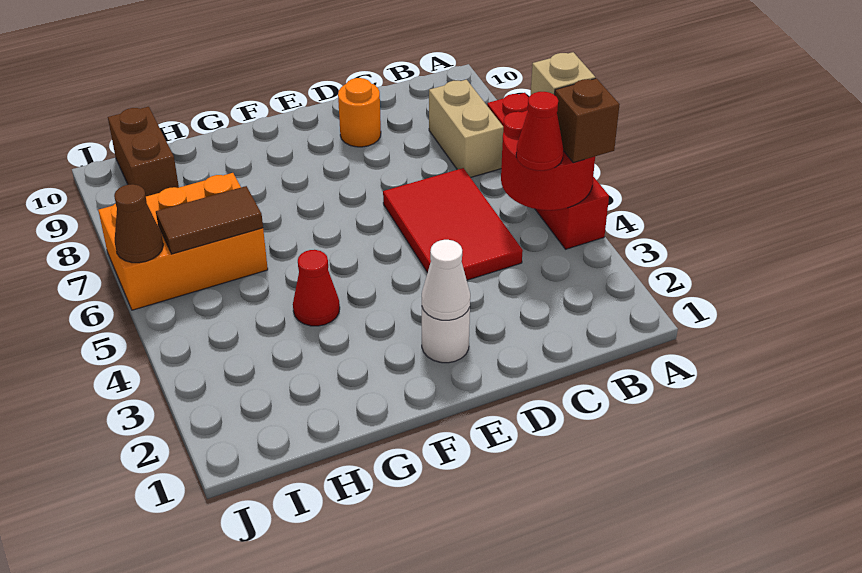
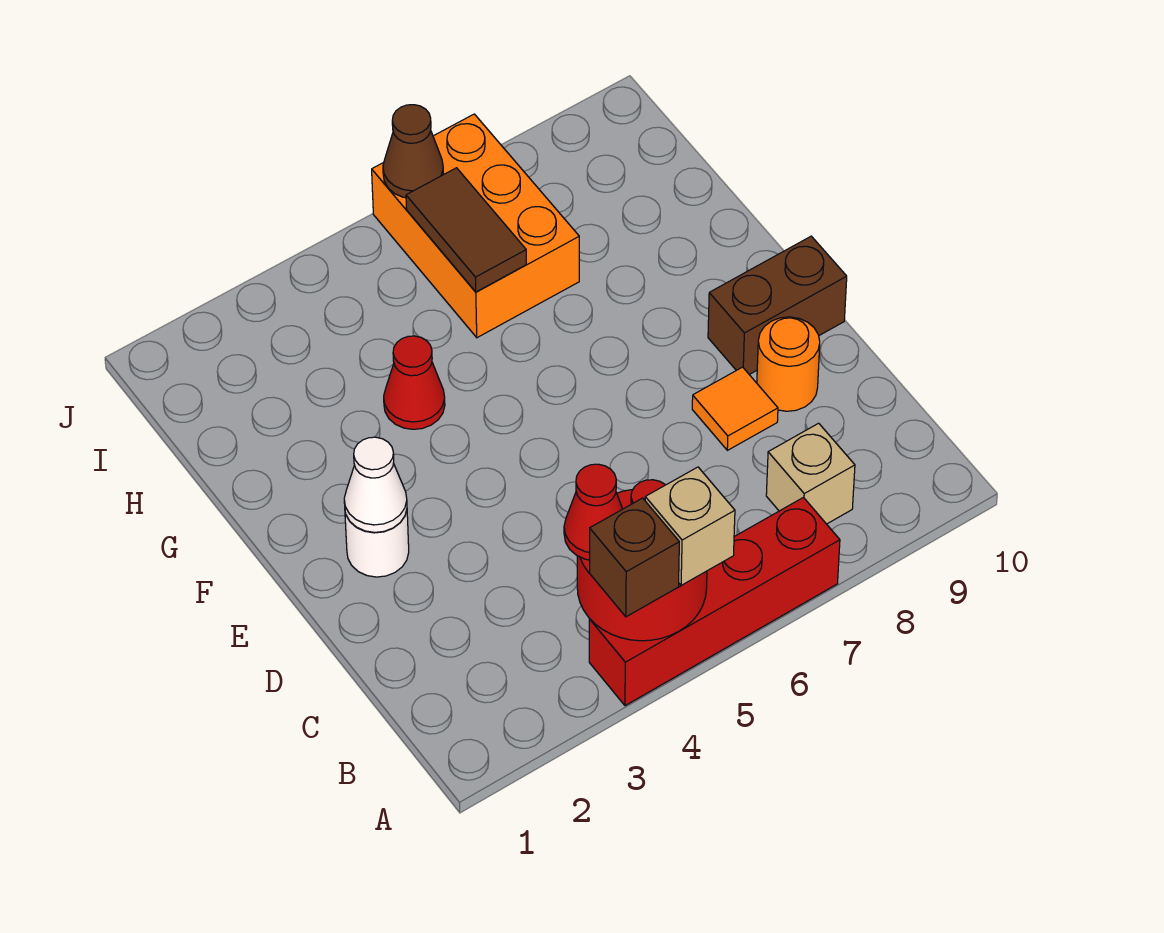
tan 1x2 brick [429,80,503,178] -> tan 1x1 brick [766,423,855,524]
red 2x3 tile [383,168,523,280] -> none
none -> orange 1x1 tile [692,367,778,450]
brown 1x2 brick [108,107,179,196] -> brown 1x2 brick moved to [708,236,847,375]

